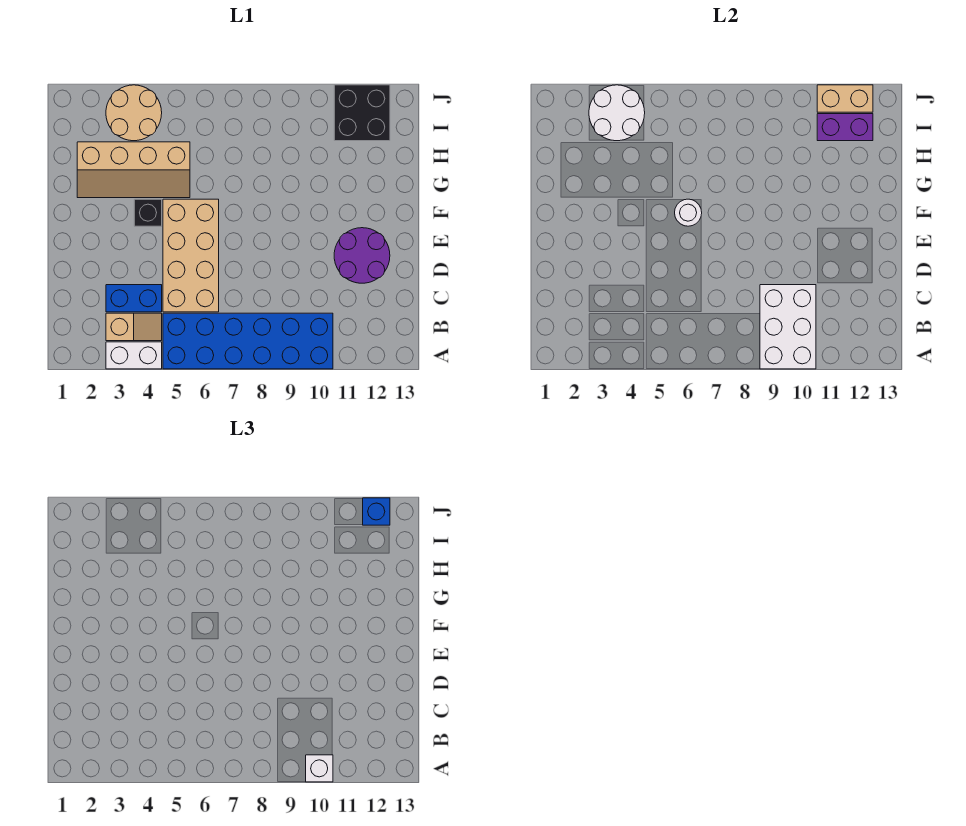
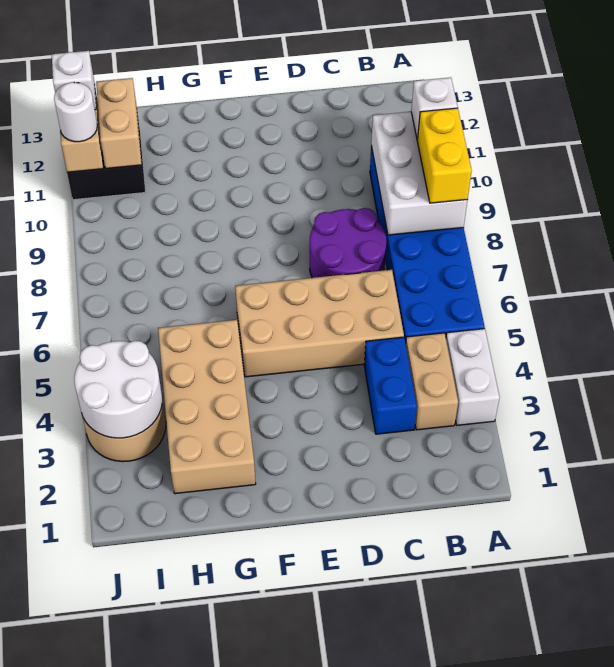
none -> yellow 1x2 brick [417,108,472,203]
white 2x3 brick [760,285,816,369] -> white 2x3 brick turned to [371,112,467,235]
tan 1x2 slope [106,313,162,341] -> tan 1x2 brick [406,333,458,430]
purple 2x2 round brick [334,228,390,283] -> purple 2x2 round brick moved to [310,208,387,278]
black 1x1 brick [134,199,162,226] -> none
white 1x1 round brick [675,199,702,226] -> white 1x1 round brick moved to [54,82,97,142]
tan 2x4 slope [77,142,190,198] -> tan 2x4 brick [158,320,256,494]
purple 1x2 brick [817,114,873,141] -> tan 1x2 brick [96,78,142,169]
blue 1x1 brick [363,498,390,525] -> white 1x1 brick [52,51,96,110]

